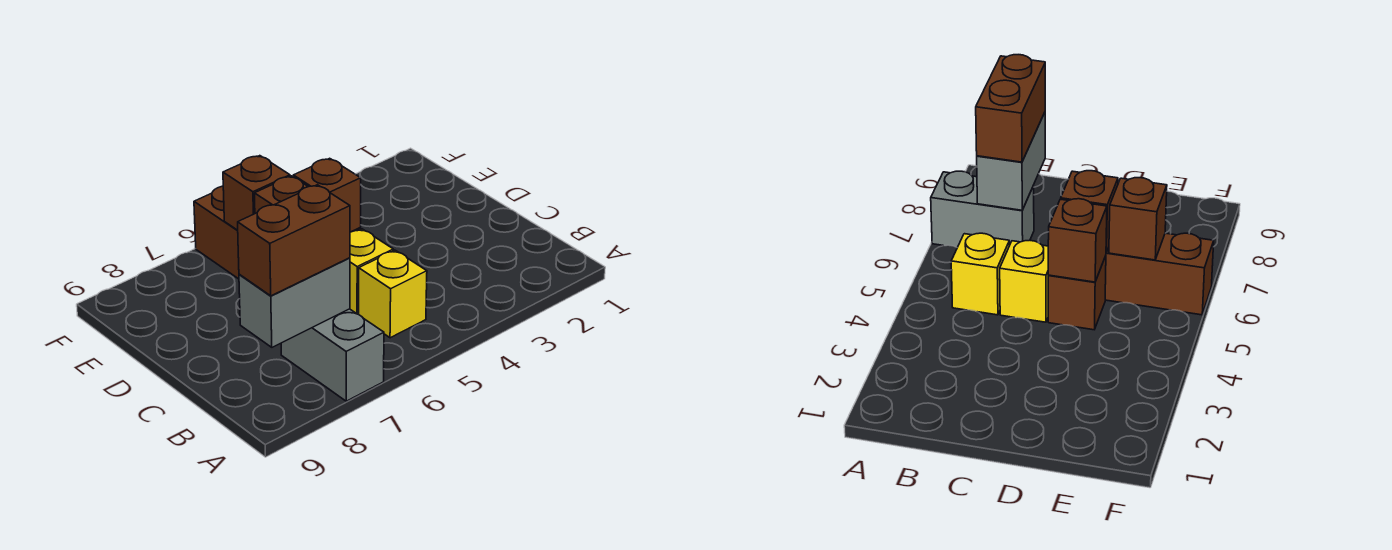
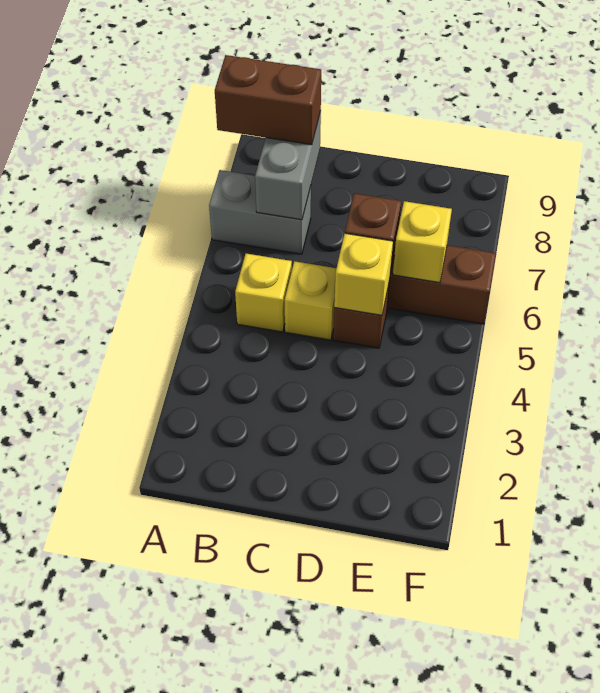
brown 1x2 brick [238,185,350,296] -> brown 1x2 brick turned to [215,55,321,145]
brown 1x1 brick [293,158,361,232] -> yellow 1x1 brick [334,233,393,315]
brown 1x1 brick [223,156,290,230] -> yellow 1x1 brick [393,201,452,283]

